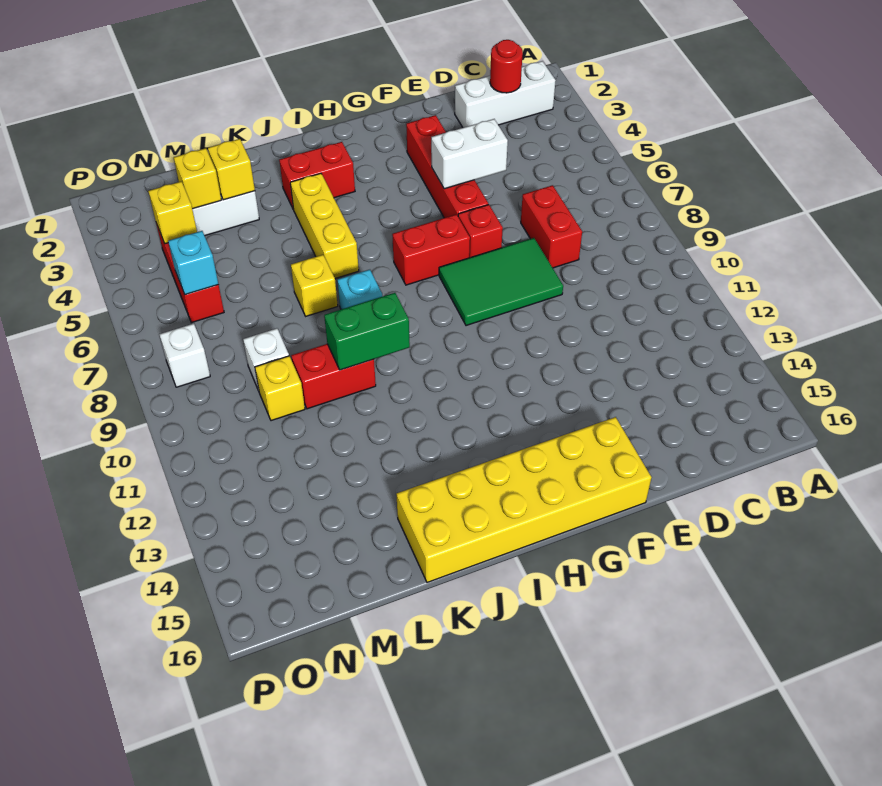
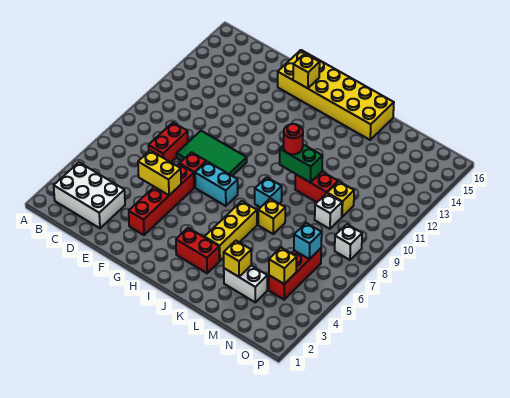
white 1x3 brick [455,61,556,128] -> white 2x3 brick [54,163,125,228]
red 1x1 round brick [490,40,523,93] -> red 1x1 round brick moved to [284,124,303,154]
white 1x2 brick [431,119,508,189] -> yellow 1x2 brick [138,150,181,195]
red 1x2 brick [392,214,470,285] -> cyan 1x2 brick [195,162,238,206]
yellow 1x1 brick [174,148,221,209] -> yellow 1x1 brick moved to [293,54,320,88]

